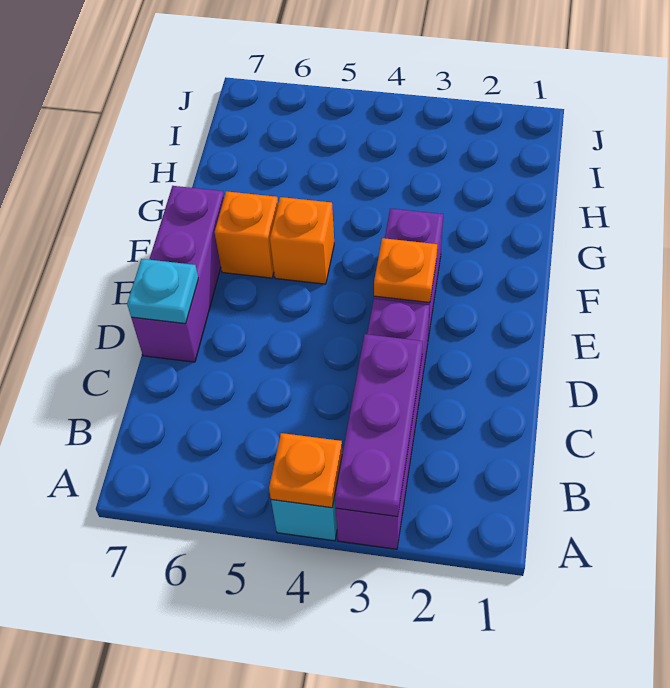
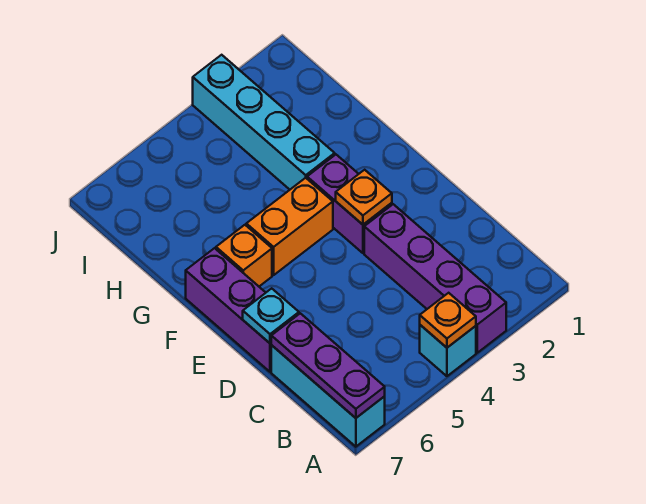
purple 1x3 plate [335,334,423,517] -> purple 1x3 plate moved to [271,313,385,418]
none -> cyan 1x3 brick [271,345,385,447]
orange 1x1 brick [270,197,334,284] -> orange 1x2 brick [246,178,333,275]
none -> cyan 1x4 brick [193,55,335,190]

